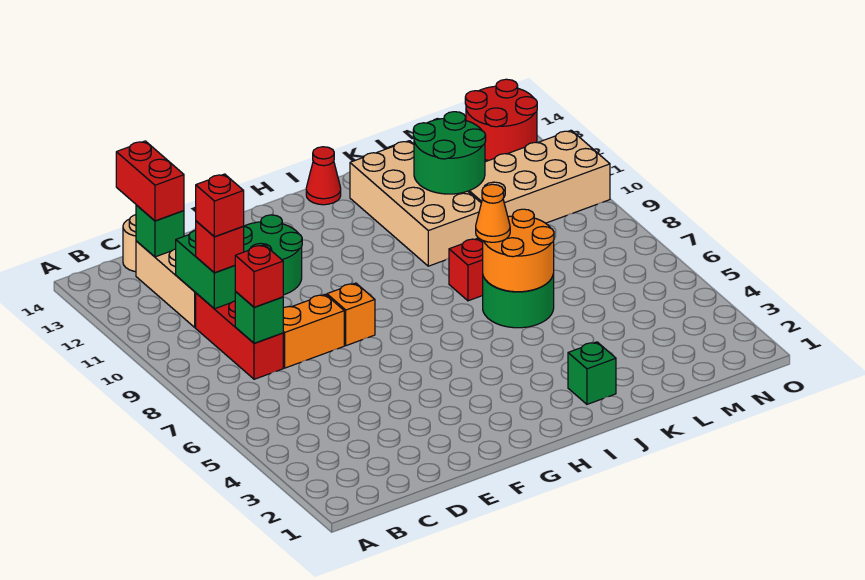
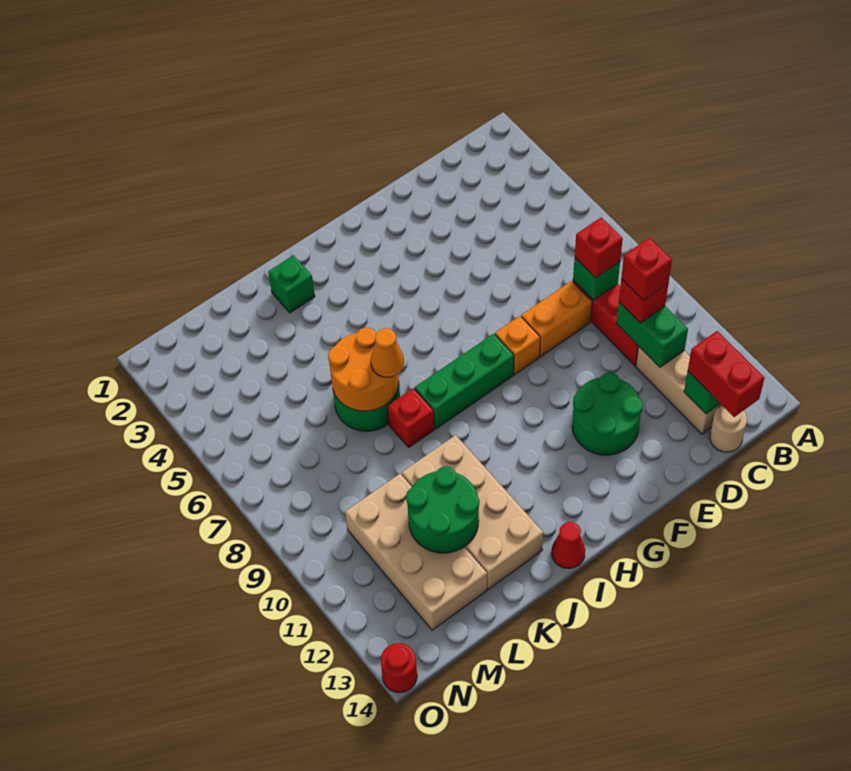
none -> green 1x3 brick [415,334,514,429]
tan 2x4 brick [468,130,610,223] -> tan 2x4 brick turned to [345,474,487,630]
red 2x2 round brick [465,79,537,161] -> red 1x1 round brick [381,643,417,693]

